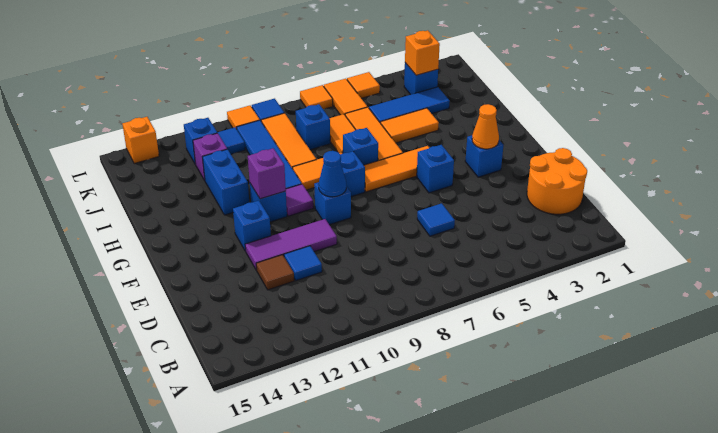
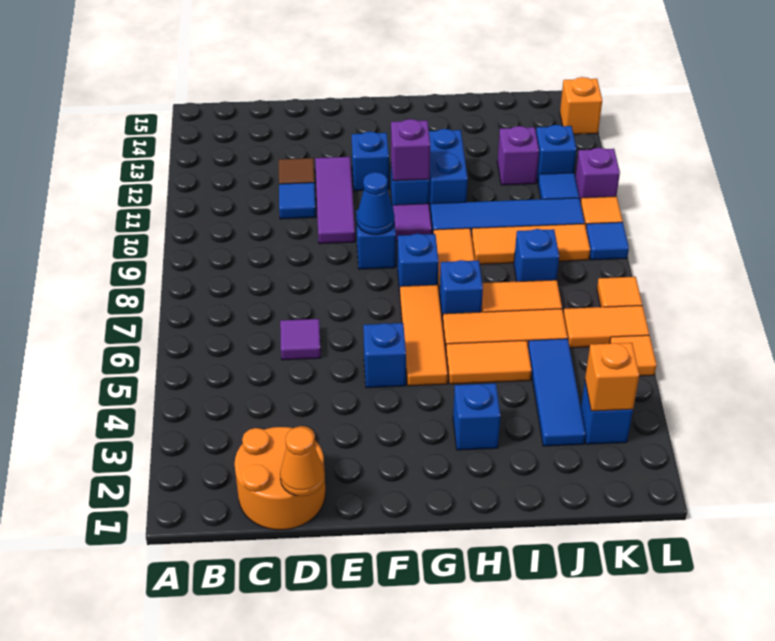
blue 1x1 tile [417,203,455,236] -> purple 1x1 tile [280,319,321,360]
blue 1x1 brick [465,135,503,177] -> blue 1x1 brick moved to [453,383,501,450]
orange 1x1 cone [472,104,499,149] -> orange 1x1 cone moved to [280,427,324,496]
blue 1x2 brick [203,149,249,215] -> blue 1x2 brick turned to [429,129,468,213]
orange 1x2 tile [381,108,439,143] -> orange 1x2 tile turned to [446,340,532,384]
none -> purple 1x1 brick [575,148,620,202]

